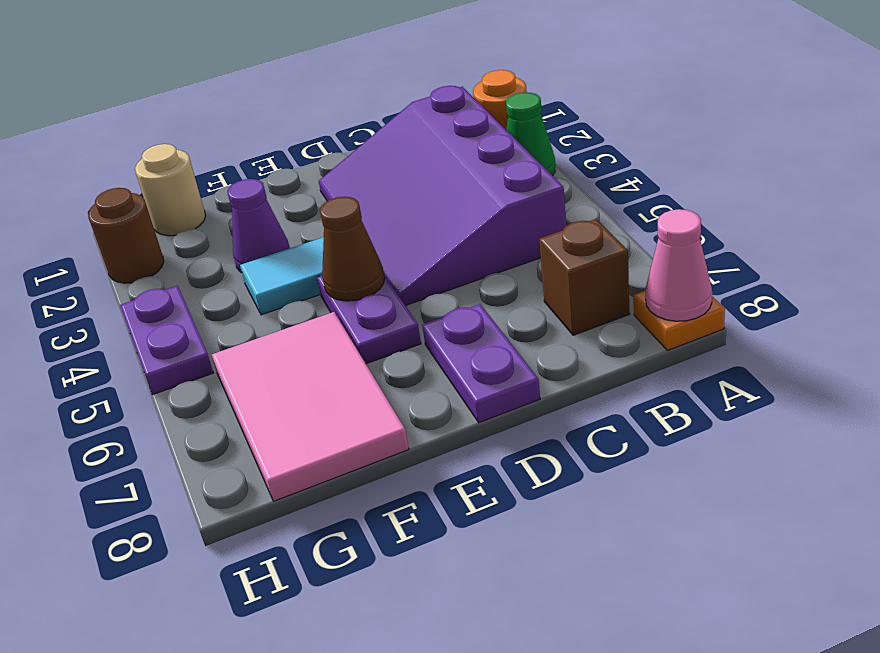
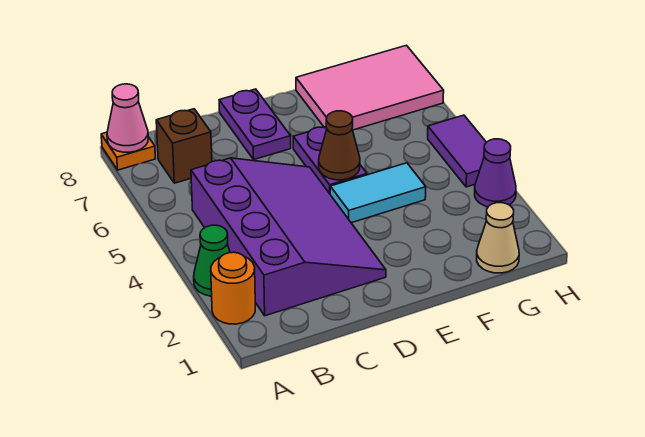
purple 1x1 cone [227,179,290,272] -> purple 1x1 cone moved to [475,139,516,207]
pink 2x3 tile [212,312,409,501] -> pink 2x3 tile turned to [296,45,444,130]
tan 1x1 round brick [135,144,206,236] -> tan 1x1 cone [477,203,519,273]
brown 1x1 round brick [88,188,164,283] -> none
purple 1x2 plate [120,286,213,395] -> purple 1x2 tile [428,115,486,187]

